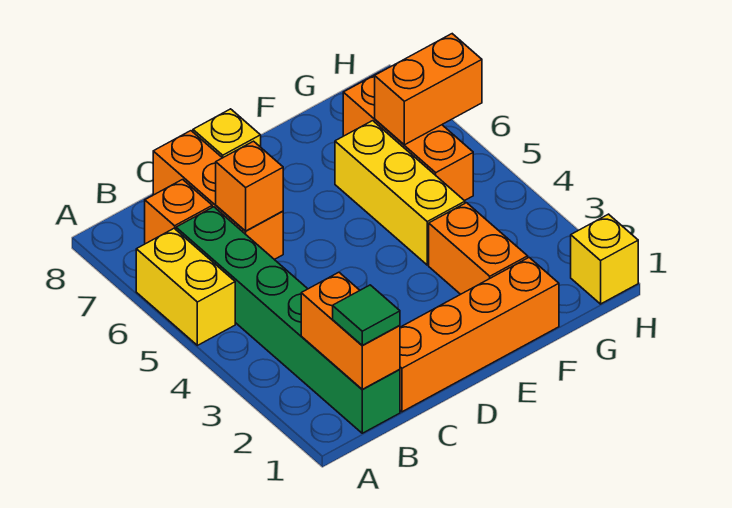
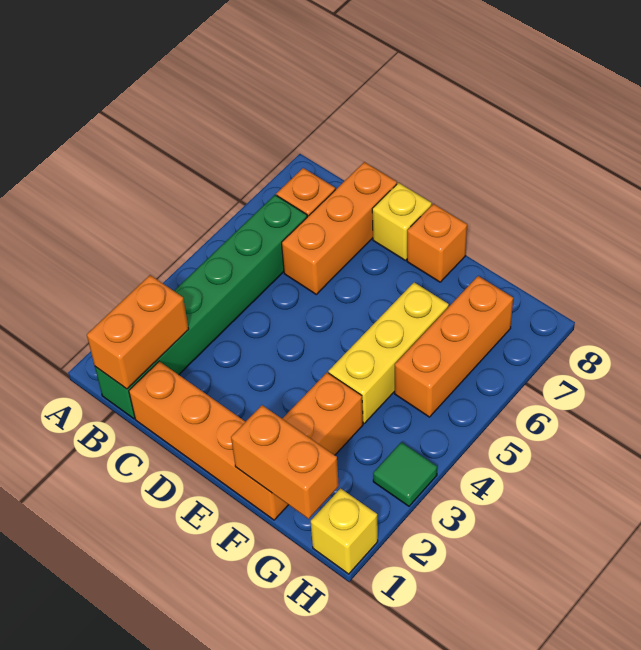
yellow 1x2 brick [136,228,235,345] -> none
green 1x1 tile [333,285,400,346] -> green 1x1 tile moved to [373,442,437,506]
orange 1x1 brick [216,141,283,231] -> orange 1x1 brick moved to [407,204,467,282]
orange 1x2 brick [375,34,482,145] -> orange 1x2 brick moved to [231,405,339,519]

